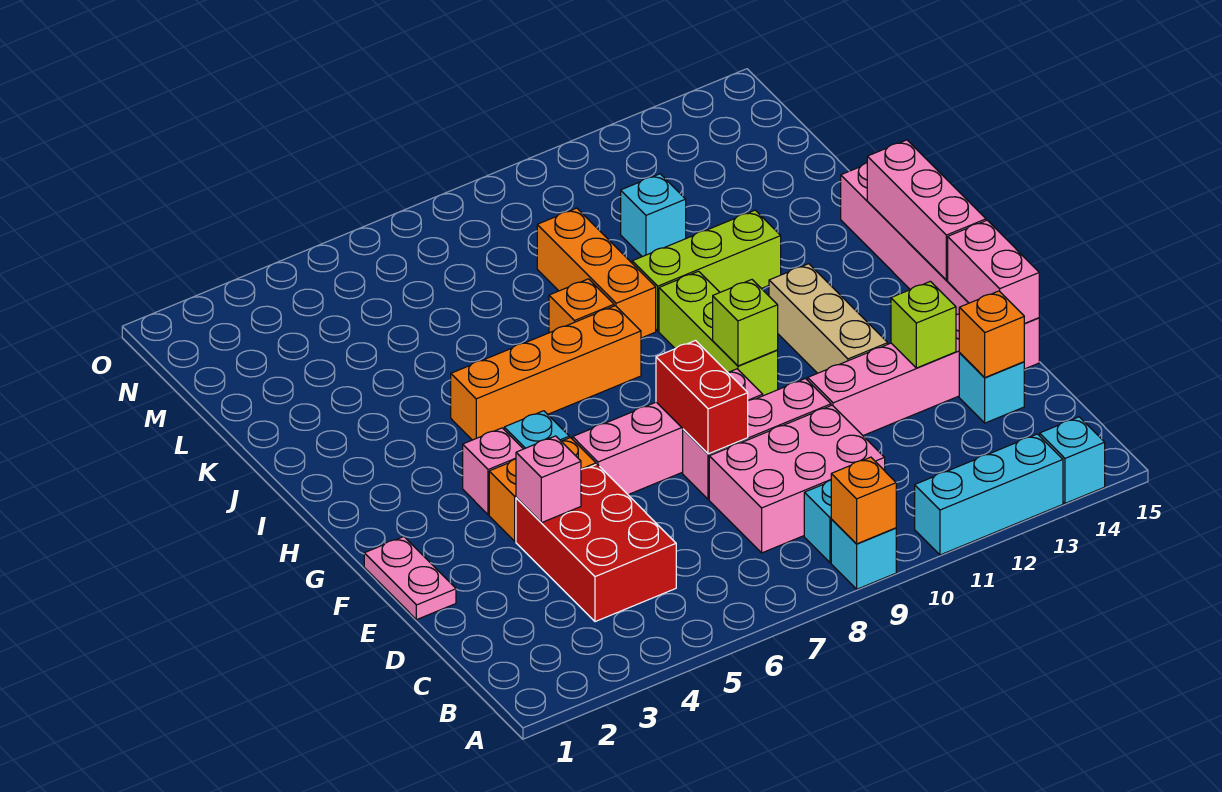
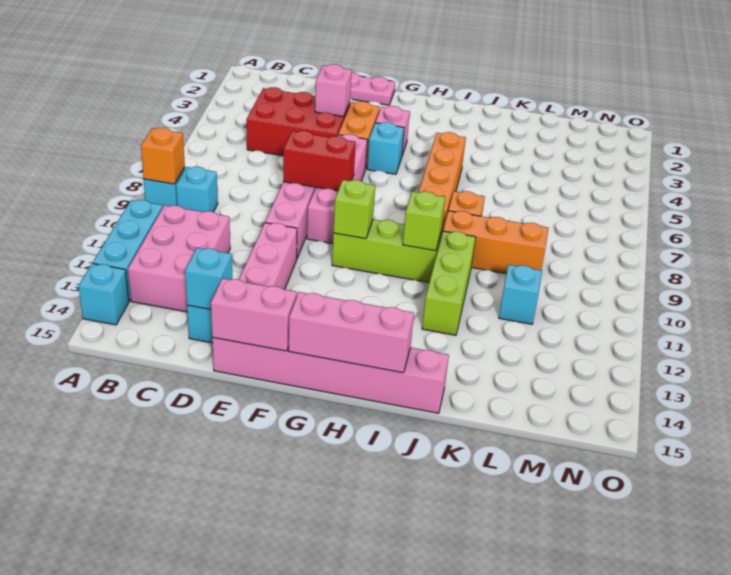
pink 2x3 brick [709,405,885,553] -> pink 2x3 brick moved to [128,205,230,312]
orange 1x1 brick [959,291,1024,378] -> cyan 1x1 brick [185,248,232,309]
lime 1x1 brick [891,281,956,368] -> lime 1x1 brick moved to [403,192,445,251]
tan 1x3 brick [769,264,888,373] -> none

